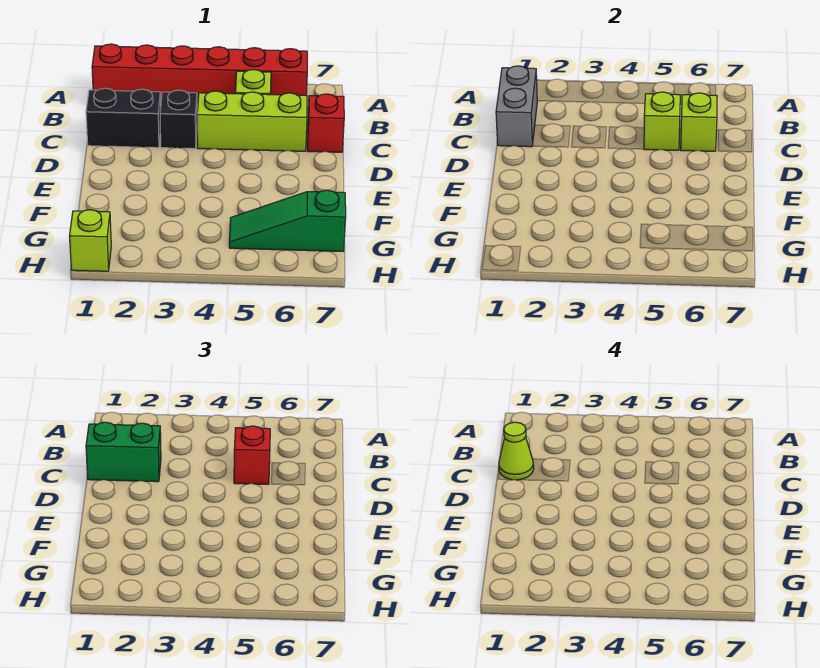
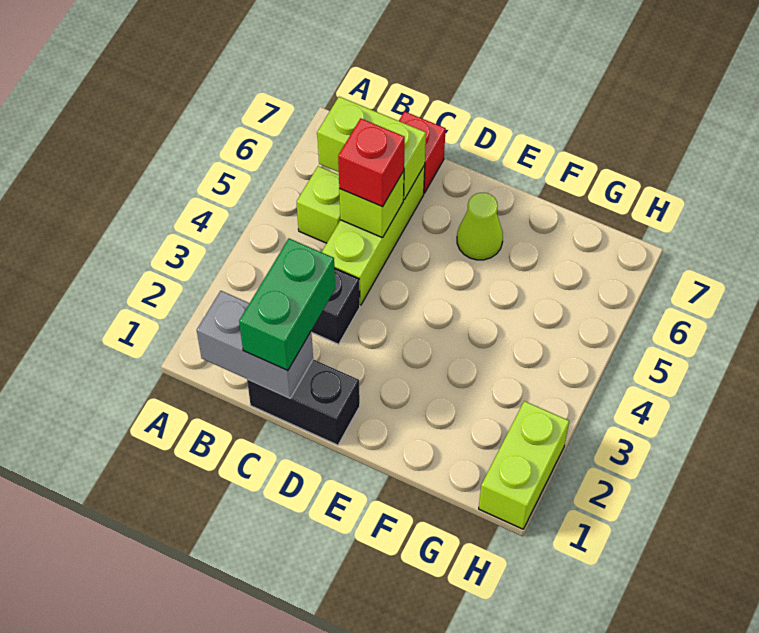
red 1x6 brick [92,44,307,103] -> none
black 1x2 brick [86,88,161,148] -> black 1x2 brick turned to [247,359,360,445]
lime 1x1 cone [499,422,534,480] -> lime 1x1 cone moved to [457,193,503,260]
lime 1x1 brick [681,93,717,151] -> lime 1x2 brick [317,97,426,199]
green 1x3 slope [229,190,346,251] -> none
lime 1x1 brick [70,210,111,271] -> lime 1x2 brick [479,401,569,529]

